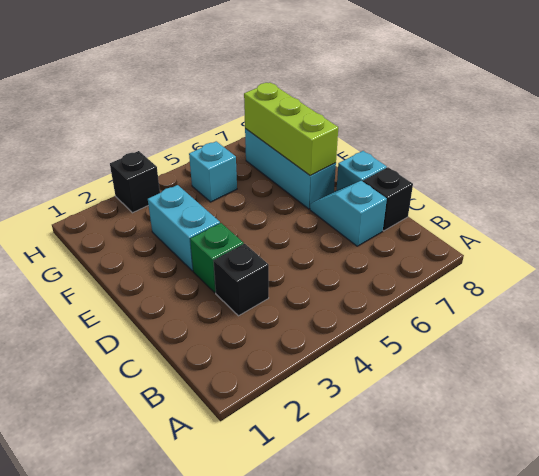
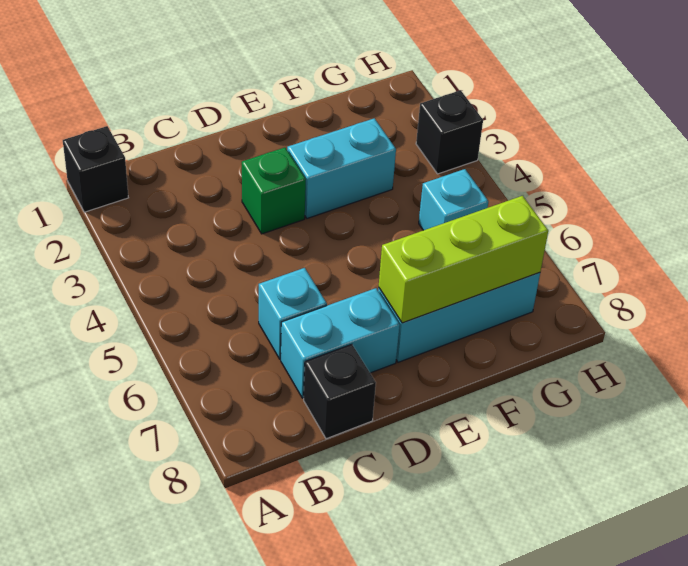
black 1x1 brick [213,244,269,316] -> black 1x1 brick moved to [63,126,128,212]
cyan 1x2 slope [310,181,387,246] -> cyan 1x2 brick [281,288,400,398]
cyan 1x1 brick [336,151,387,190] -> cyan 1x1 brick moved to [259,268,327,359]

